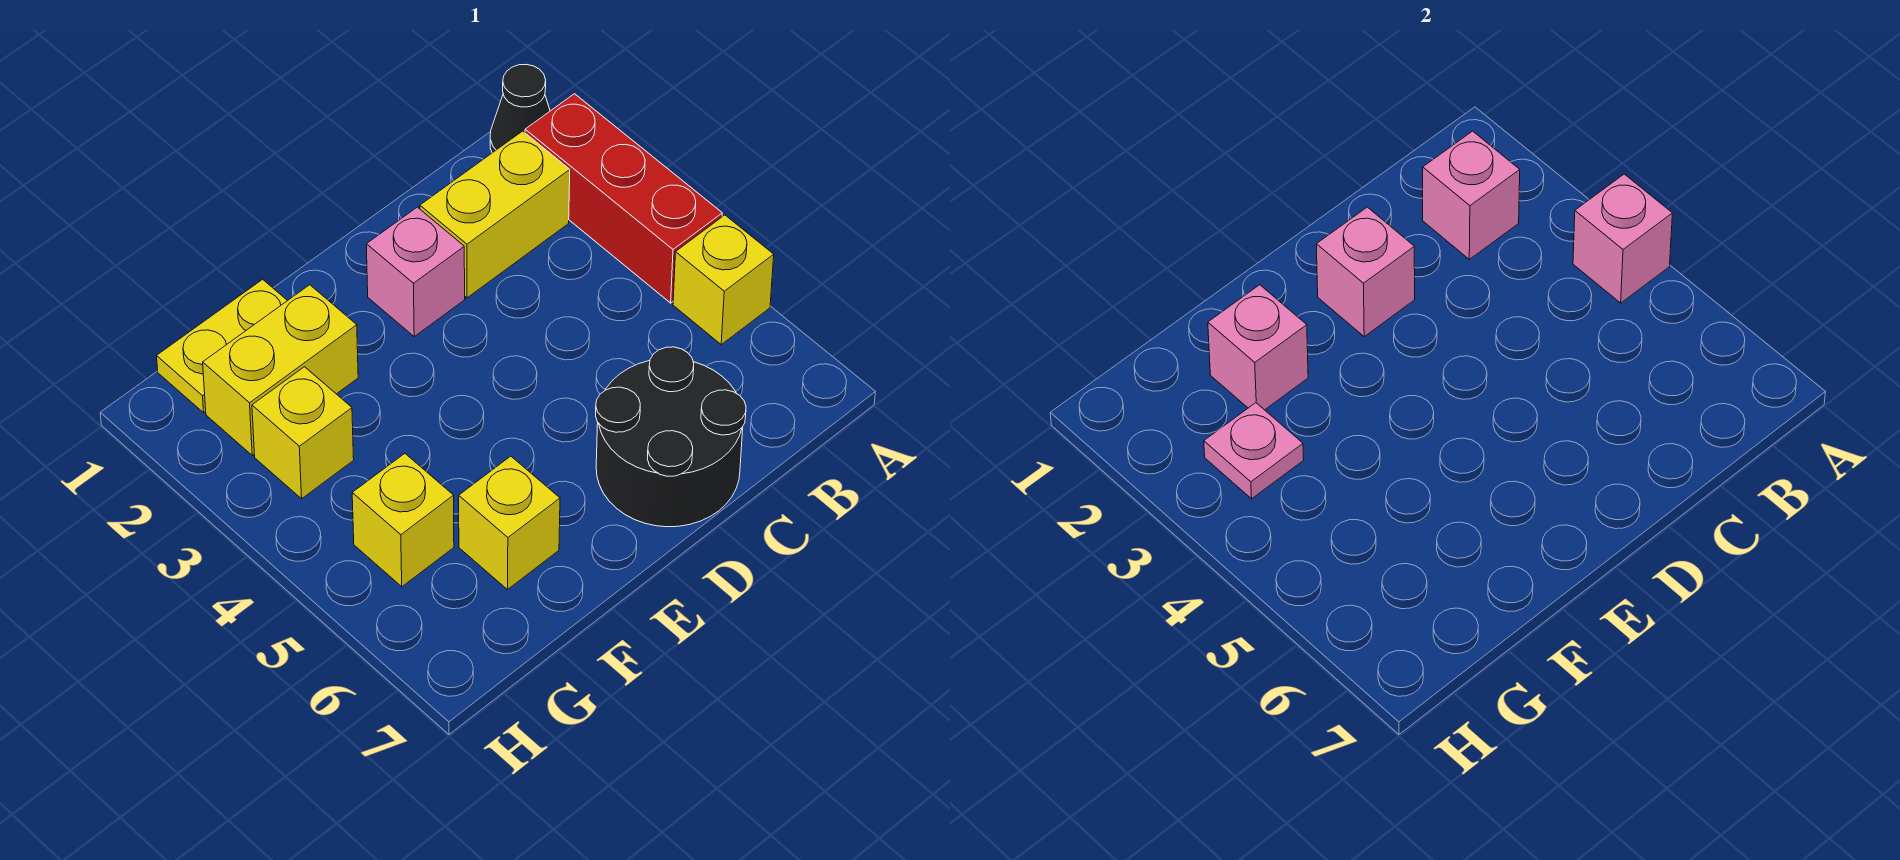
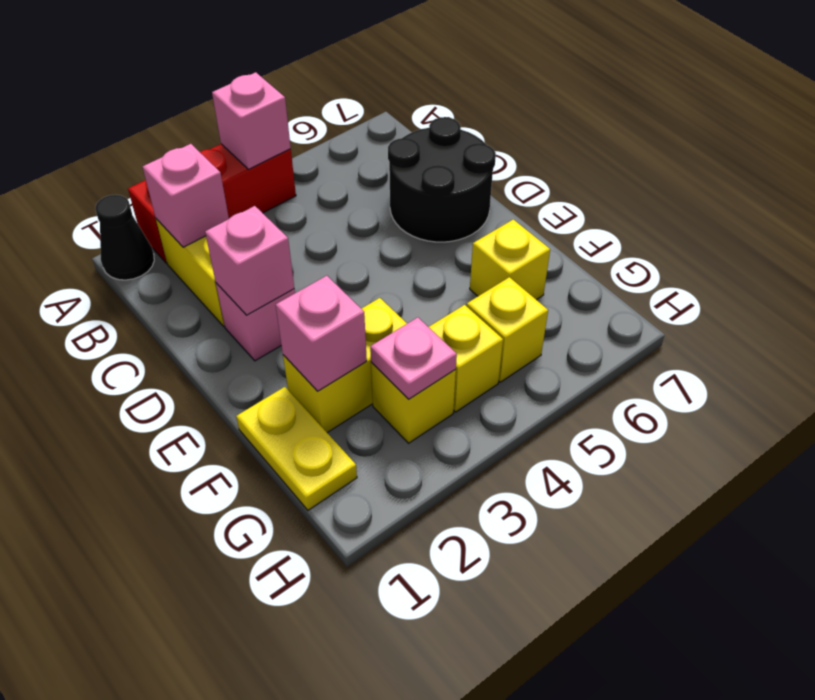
yellow 1x1 brick [673,215,774,344] -> yellow 1x1 brick moved to [429,305,503,412]
yellow 1x2 brick [203,285,358,455] -> yellow 1x2 brick turned to [283,298,407,432]

